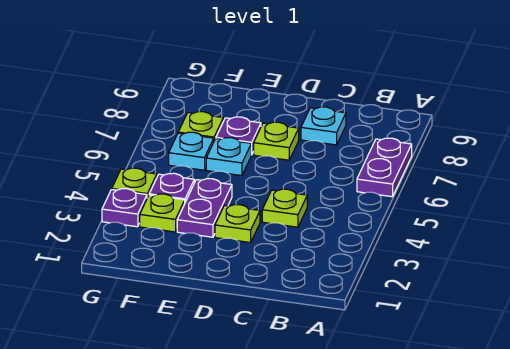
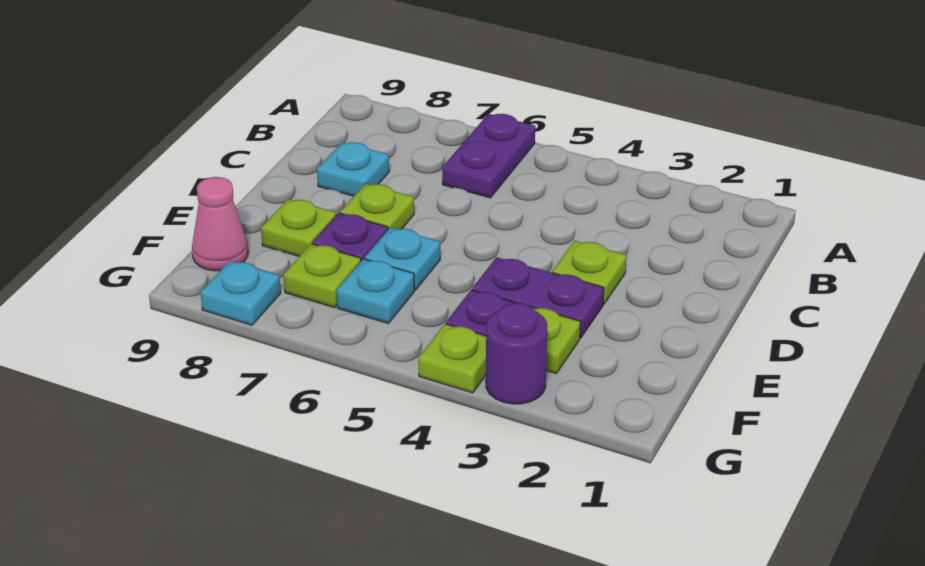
purple 1x2 plate [357,138,412,197] -> purple 1x2 plate turned to [442,114,535,198]
lime 1x1 plate [262,189,307,227] -> lime 1x1 plate moved to [261,199,336,256]
none -> pink 1x1 cone [192,177,248,271]
purple 1x1 plate [102,189,147,227] -> purple 1x1 round brick [486,303,547,404]
none -> cyan 1x1 plate [201,261,281,325]

